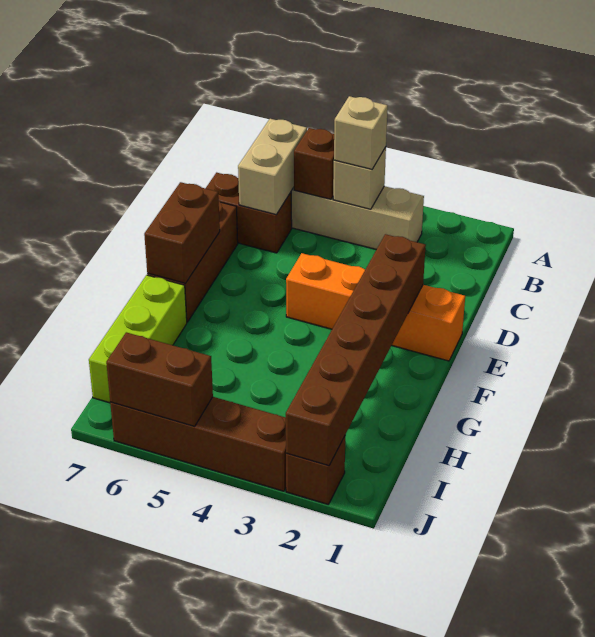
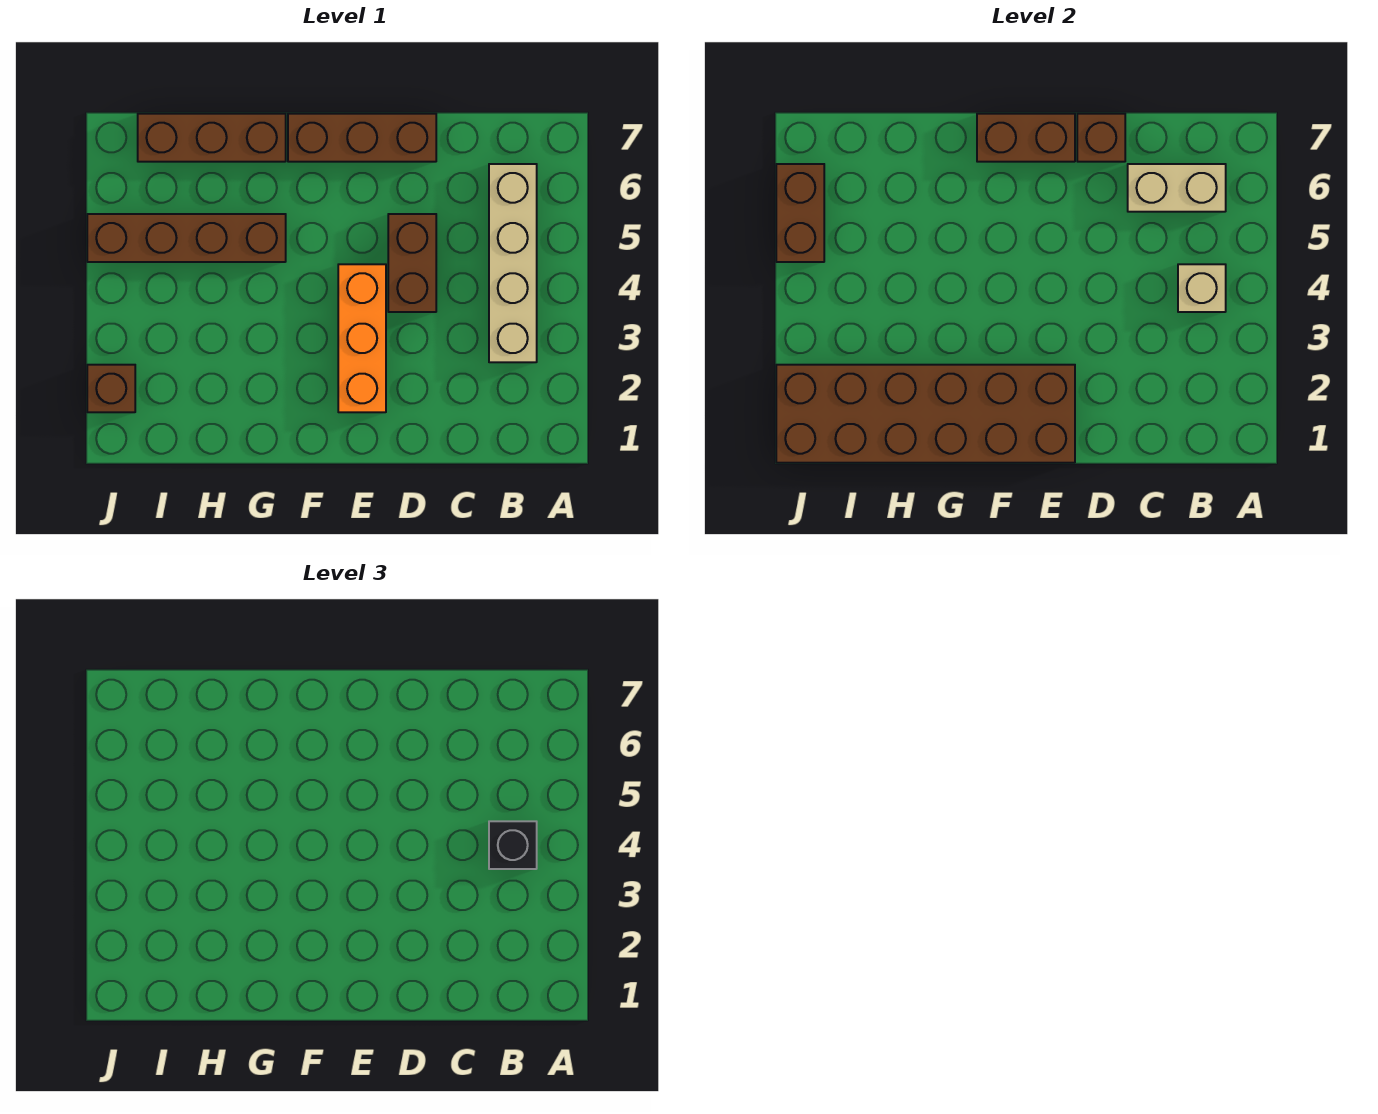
tan 1x1 brick [334,96,388,169] -> black 1x1 brick [489,821,537,869]
brown 1x1 brick [294,128,334,199] -> brown 1x1 brick moved to [1077,114,1125,162]
brown 1x2 brick [206,173,292,253] -> brown 1x2 brick moved to [388,214,436,312]
orange 1x4 brick [286,253,465,361] -> orange 1x3 brick [338,264,386,412]
brown 1x6 brick [286,234,426,466] -> brown 2x6 brick [776,365,1075,463]
lime 1x3 brick [89,275,187,403] -> brown 1x3 brick [138,114,286,162]
brown 1x4 brick [110,397,286,491] -> brown 1x4 brick turned to [87,214,286,262]

